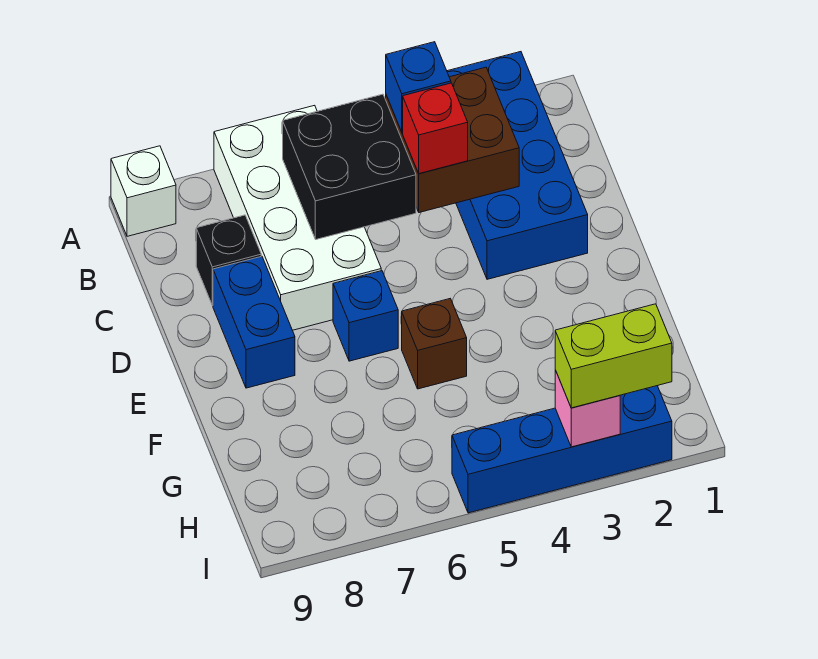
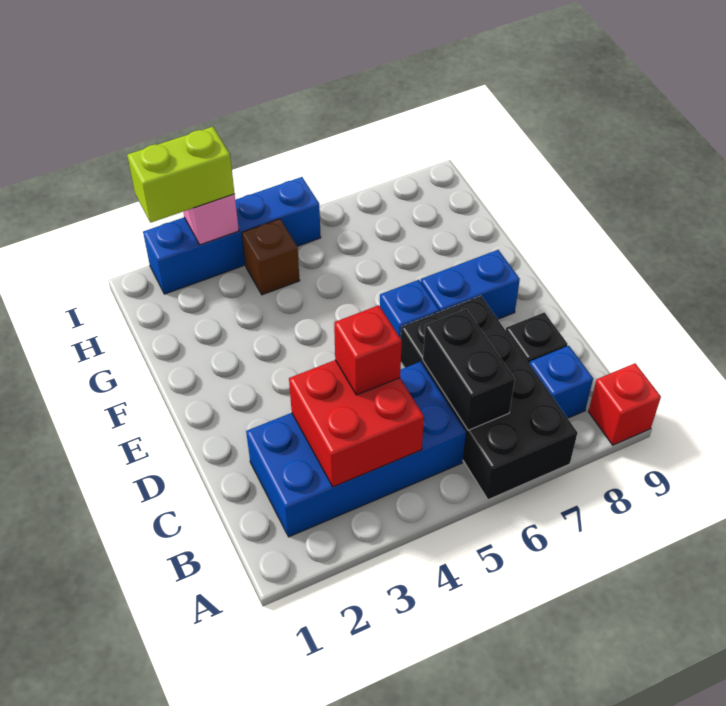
blue 2x4 brick [447,52,588,279] -> blue 2x4 brick turned to [246,362,466,537]
white 2x4 brick [214,105,381,330] -> black 2x4 brick [401,296,577,500]
white 1x1 brick [111,146,176,236] -> red 1x1 brick [588,363,661,445]
brown 2x2 brick [386,67,519,213] -> red 2x2 brick [289,360,424,487]
blue 1x1 brick [386,42,451,132] -> blue 1x1 brick moved to [530,346,593,418]
black 2x2 brick [283,94,416,239] -> black 1x2 brick [423,309,515,430]
blue 1x2 brick [213,256,295,388] -> blue 1x2 brick turned to [421,250,520,319]
brown 1x1 brick [402,299,467,389] -> brown 1x1 brick moved to [242,219,300,295]

